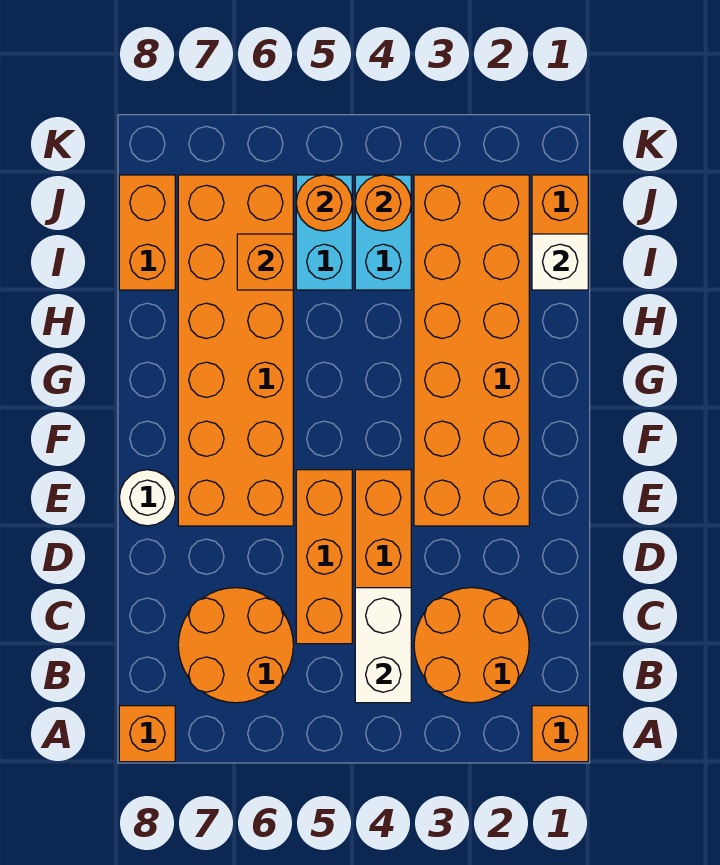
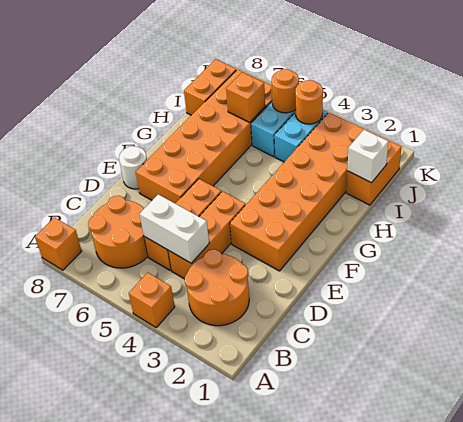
orange 1x1 brick [532,706,588,762] -> orange 1x1 brick moved to [129,273,175,327]
white 1x2 brick [355,588,411,703] -> white 1x2 brick turned to [140,194,209,263]

